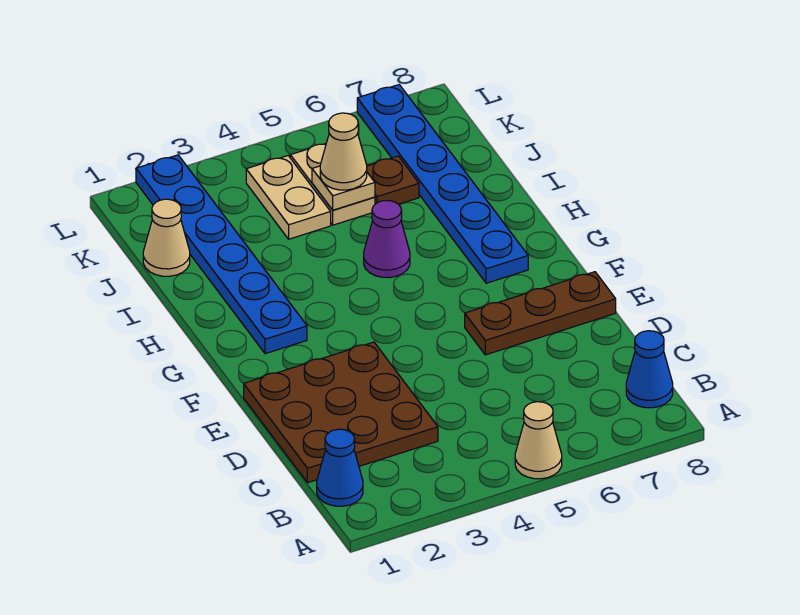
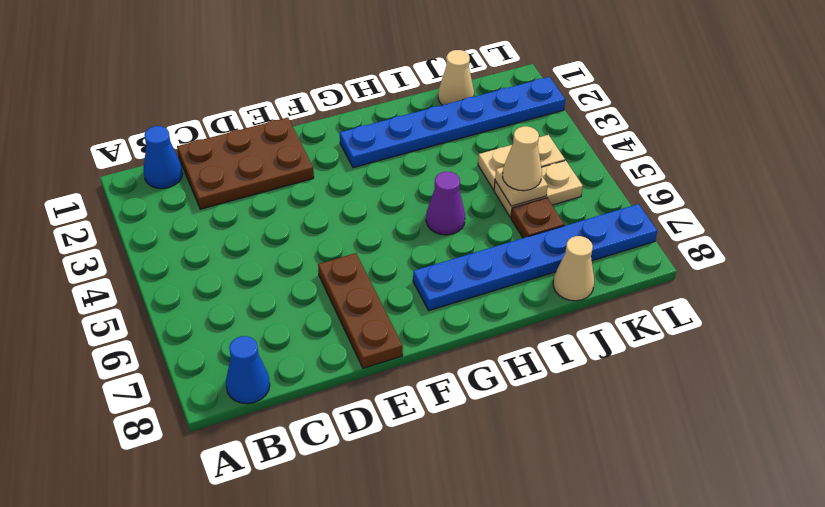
tan 1x1 cone [515,402,562,479] -> tan 1x1 cone moved to [553,236,594,301]
brown 3x3 plate [244,342,438,483] -> brown 2x3 plate [177,118,314,209]

